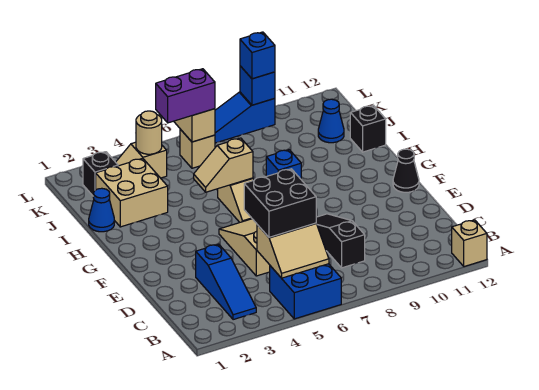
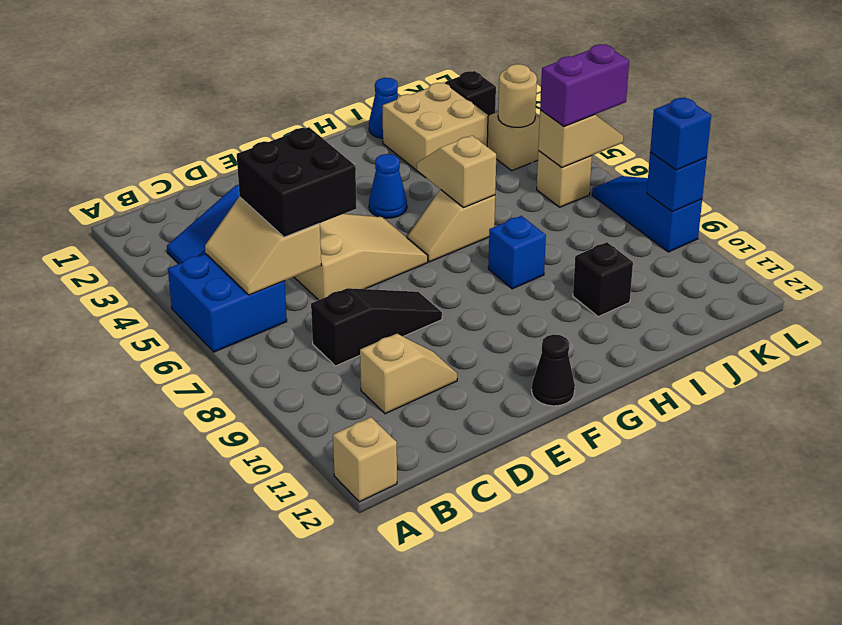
none -> tan 1x2 slope [360,334,457,414]
black 1x1 brick [350,105,386,152] -> black 1x1 brick moved to [573,242,633,317]
blue 1x1 cone [318,99,344,143] -> blue 1x1 cone moved to [369,154,407,218]
purple 1x2 brick [156,69,215,123] -> purple 1x2 brick turned to [540,44,629,126]

